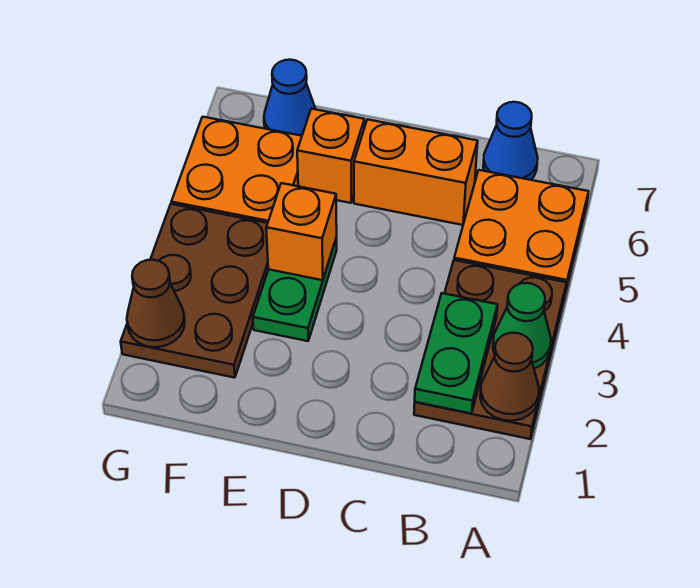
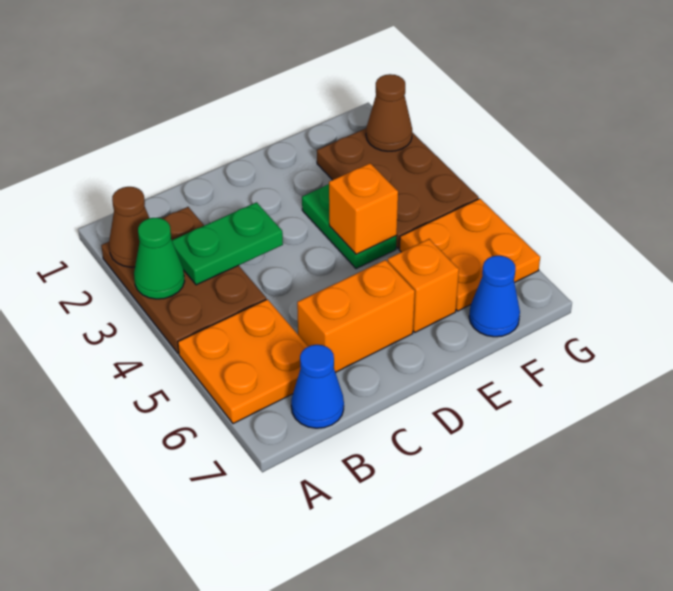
green 1x2 plate [415,293,498,414] -> green 1x2 plate turned to [172,202,283,285]

